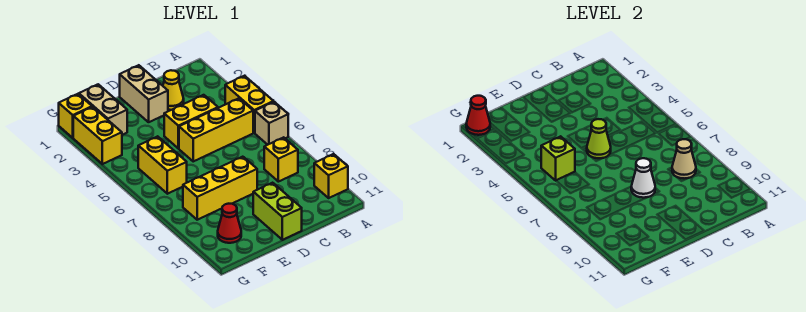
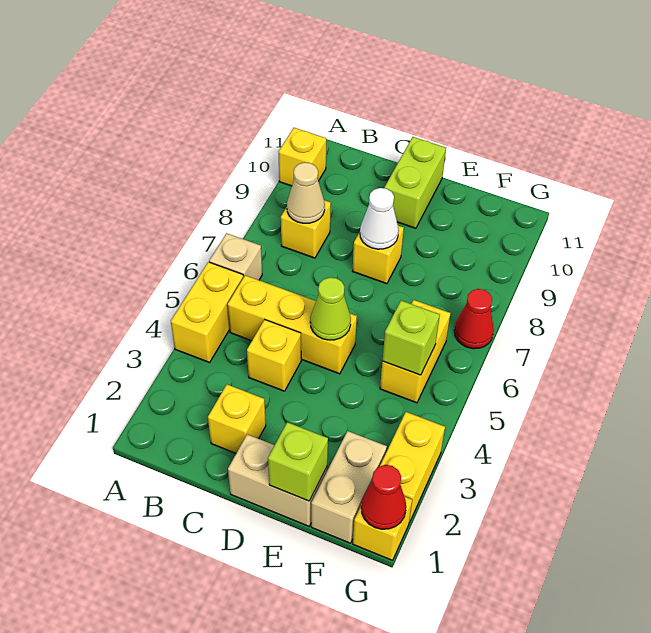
yellow 1x1 cone [163,70,184,110] -> yellow 1x1 brick [208,385,266,453]
yellow 1x2 brick [164,95,218,148] -> yellow 1x1 brick [247,320,301,391]
tan 1x2 brick [120,65,168,122] -> tan 1x2 brick turned to [228,434,327,526]
yellow 1x3 brick [183,157,257,220] -> yellow 1x1 brick [353,225,404,284]
none -> lime 1x1 brick [268,422,328,501]
red 1x1 cone [218,204,241,243] -> red 1x1 cone moved to [454,289,494,349]

